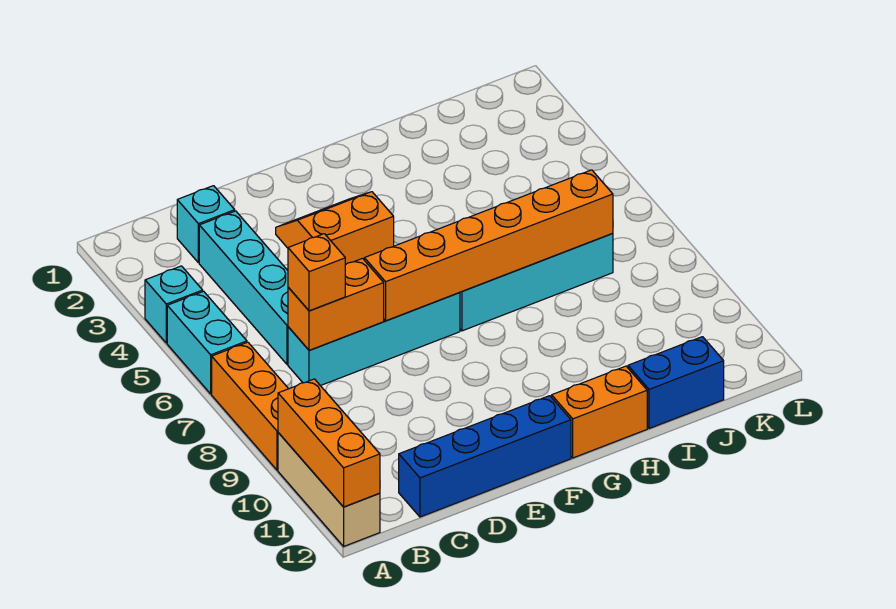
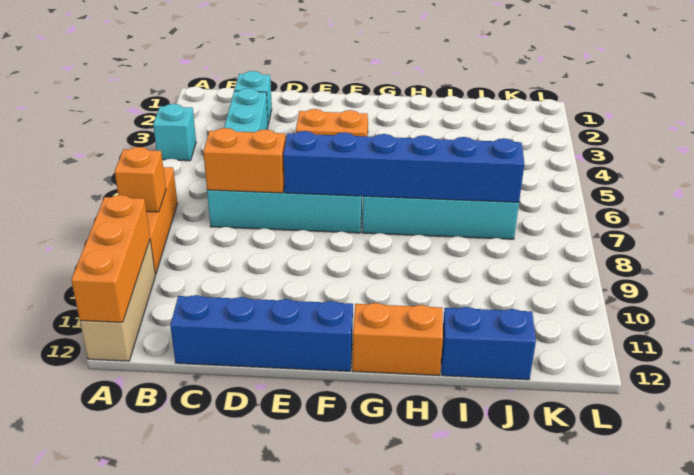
cyan 1x2 brick [167,291,247,394] -> none
orange 1x1 brick [288,234,345,311] -> orange 1x1 brick moved to [115,147,166,212]
orange 1x6 brick [364,170,613,321] -> blue 1x6 brick [283,131,524,202]

